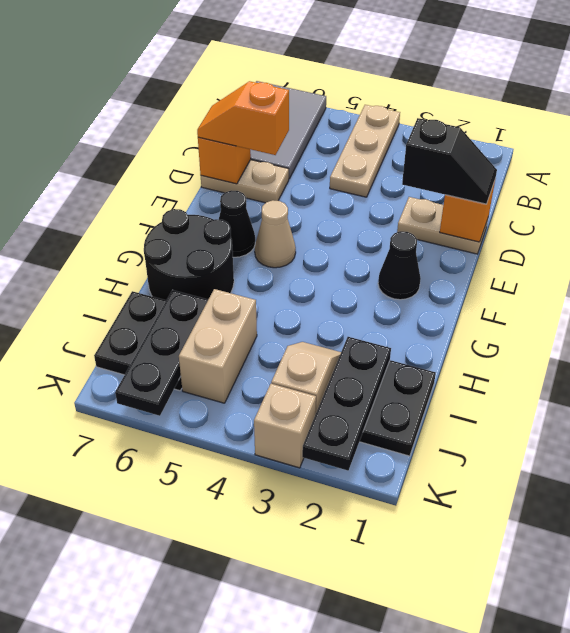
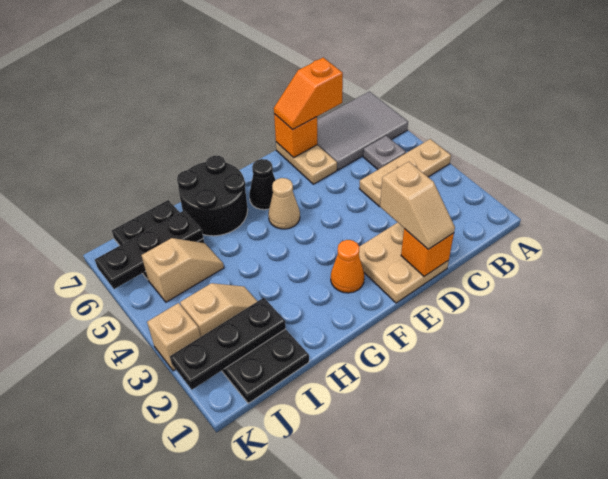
none -> grey 1x1 plate [363,136,406,169]
tan 1x2 plate [397,197,488,254] -> tan 2x2 plate [359,223,449,303]
black 1x2 slope [402,118,497,204] -> tan 1x2 slope [380,162,455,249]
orange 1x2 slope [197,81,289,155] -> orange 1x2 slope turned to [274,58,343,130]
black 1x1 cone [378,231,421,300] -> orange 1x1 cone [331,240,364,293]
tan 1x2 brick [179,289,257,403] -> tan 1x2 slope [141,238,224,302]

